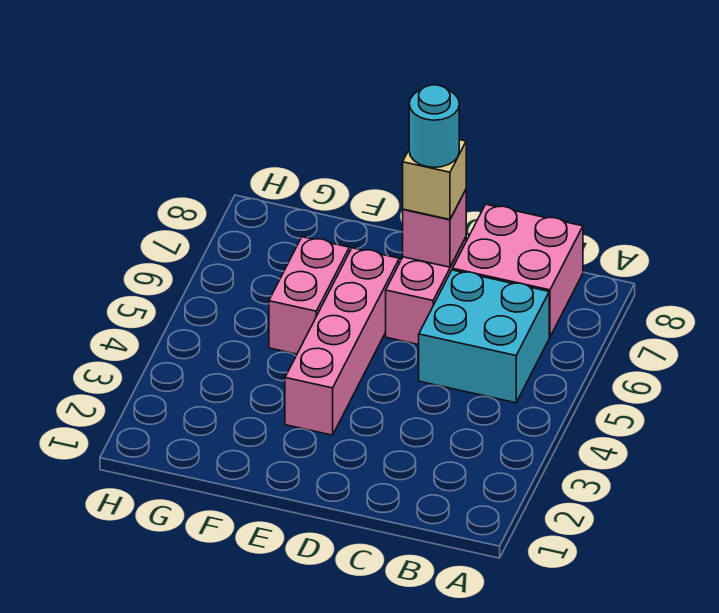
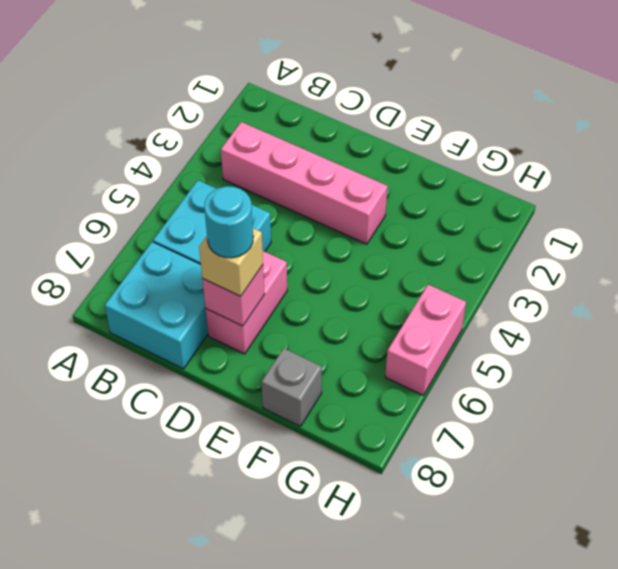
pink 2x2 brick [453,204,583,337] -> cyan 2x2 brick [105,242,208,369]
pink 1x4 brick [285,248,399,435] -> pink 1x4 brick turned to [221,122,388,244]
pink 1x2 brick [269,237,349,354] -> pink 1x2 brick moved to [385,285,466,395]
none -> grey 1x1 brick [261,348,322,427]

